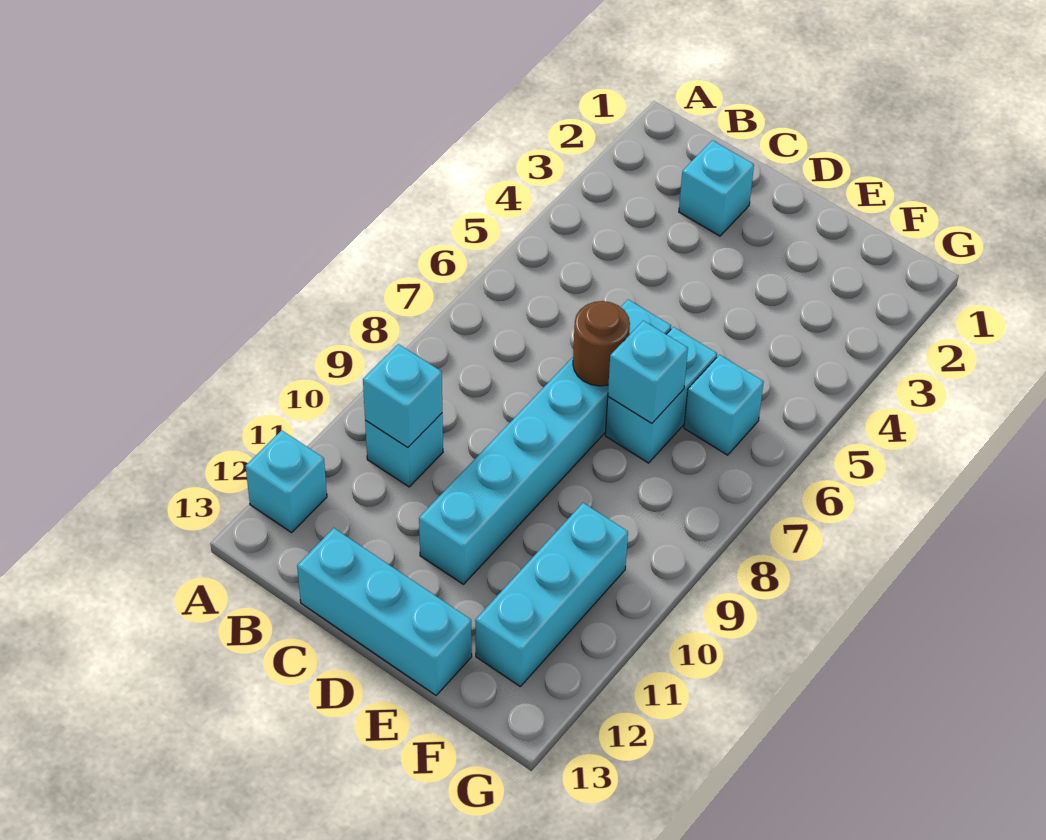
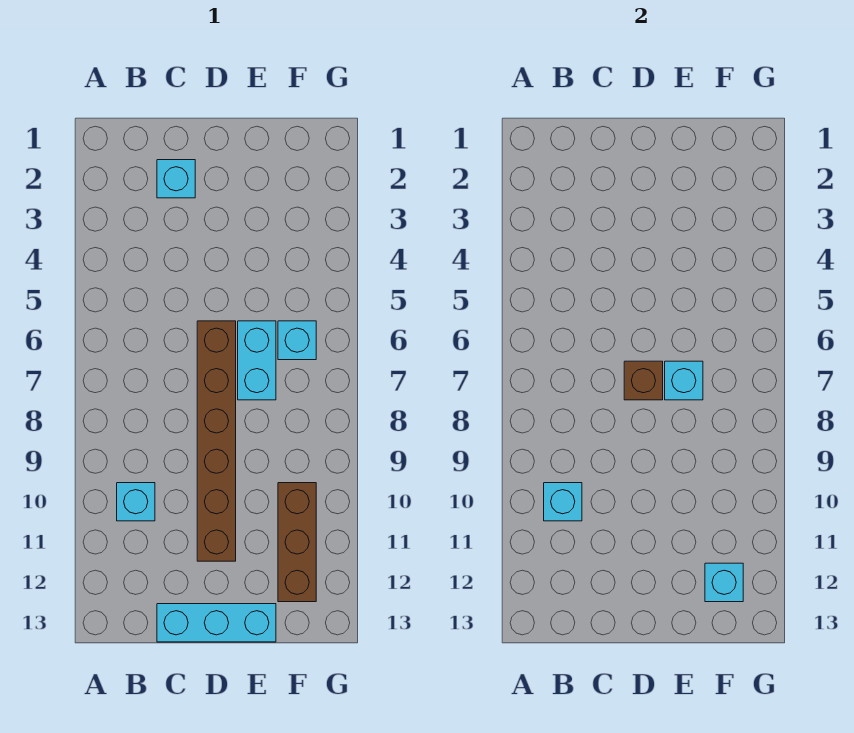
cyan 1x1 brick [246,430,327,532] -> cyan 1x1 brick moved to [705,563,743,602]
cyan 1x6 brick [419,300,671,584] -> brown 1x6 brick [197,321,236,561]
brown 1x1 round brick [573,301,630,386] -> brown 1x1 brick [624,361,663,400]
cyan 1x3 brick [475,503,628,686] -> brown 1x3 brick [278,483,316,602]

